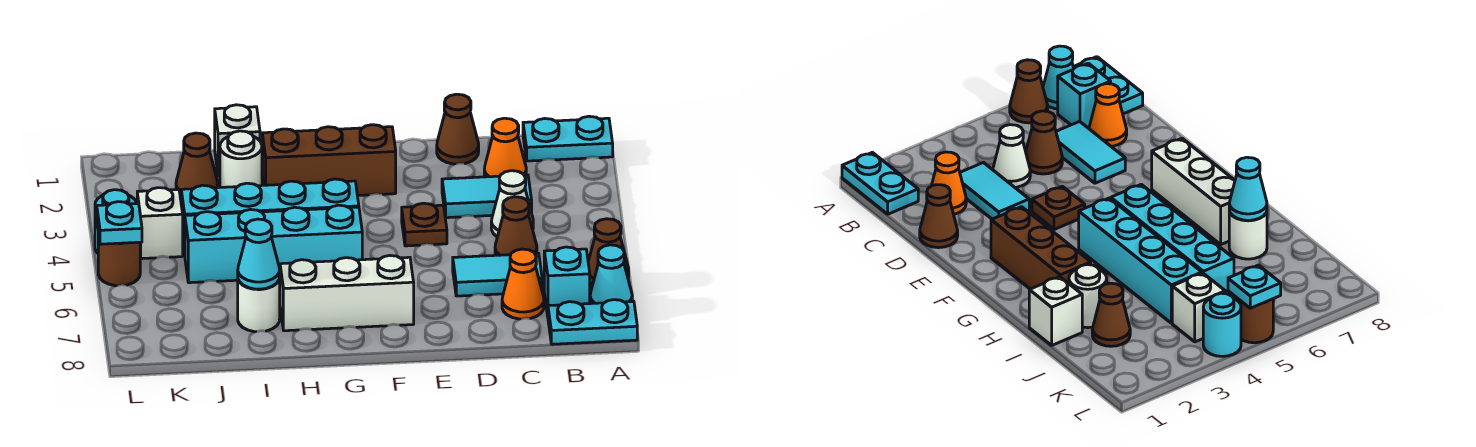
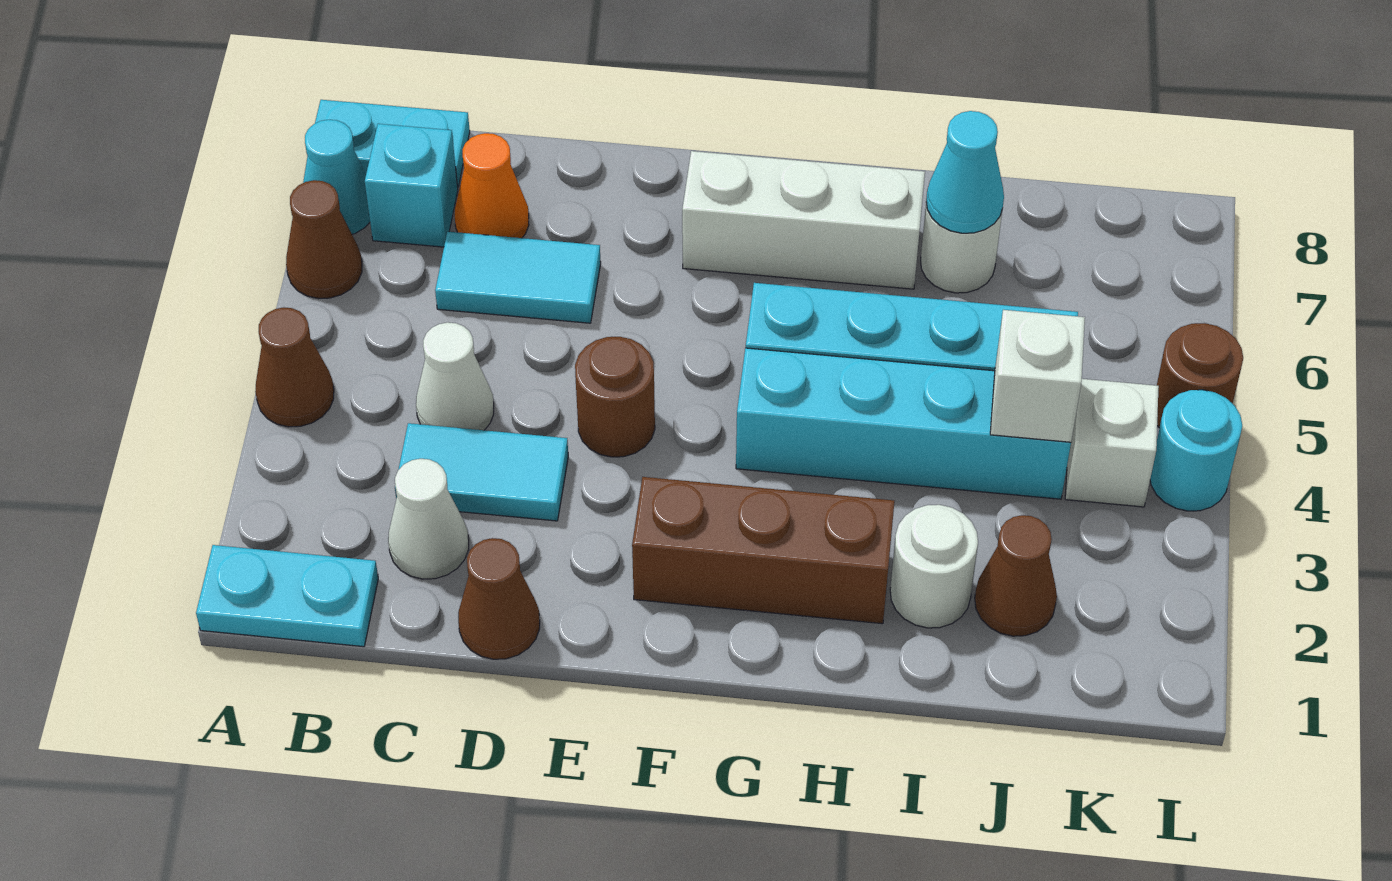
orange 1x1 cone [484,118,526,177] -> white 1x1 cone [388,459,469,579]
brown 1x1 cone [495,197,537,255] -> brown 1x1 cone moved to [255,307,334,427]
brown 1x1 plate [402,203,447,246] -> brown 1x1 round brick [575,337,655,457]
white 1x1 brick [215,105,260,176] -> white 1x1 brick moved to [990,310,1085,442]
cyan 1x1 plate [97,202,142,244] -> none

